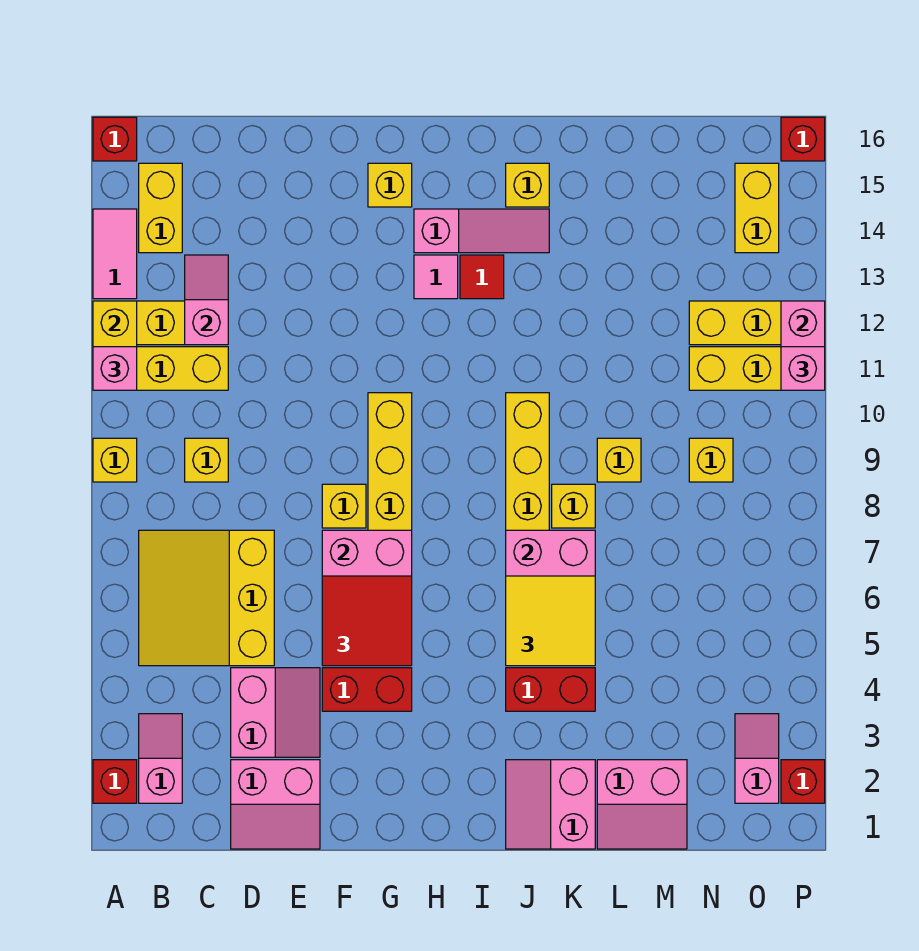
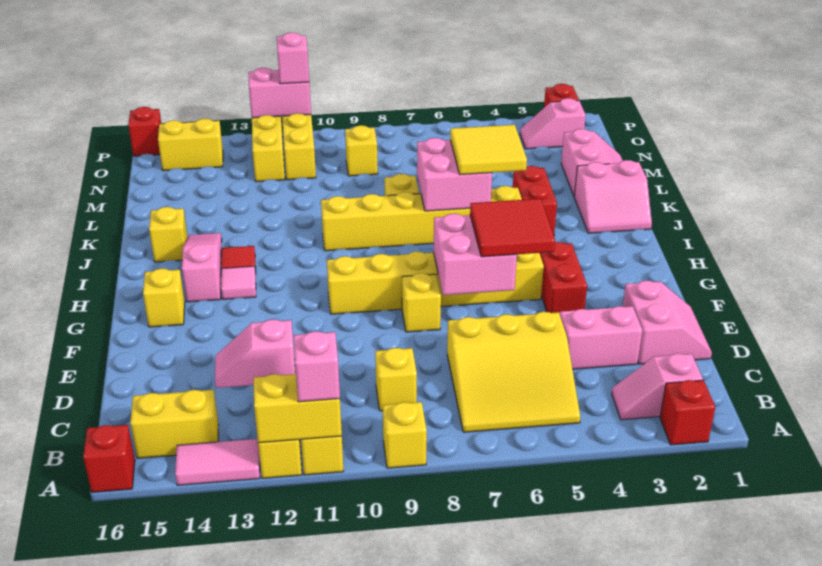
yellow 1x1 brick [597,438,641,482] -> none

